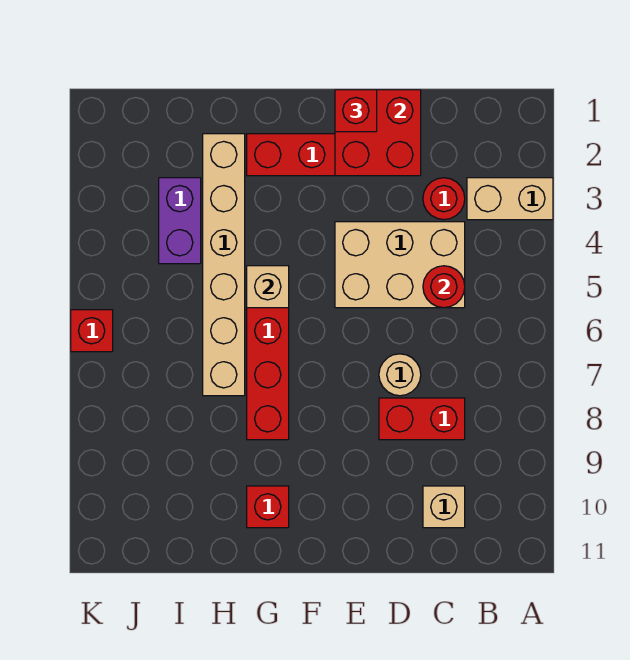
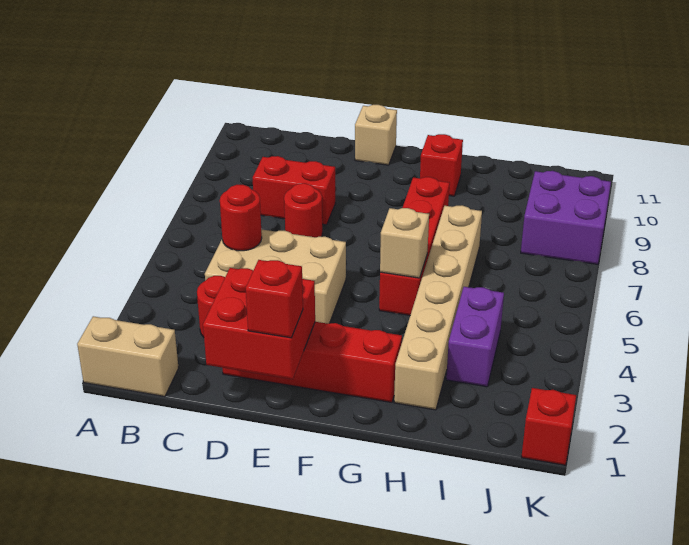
tan 1x2 brick [467,178,553,220] -> tan 1x2 brick moved to [77,316,179,397]
tan 1x1 brick [423,486,465,528] -> tan 1x1 brick moved to [355,105,397,165]
tan 1x1 round brick [379,354,421,396] -> red 1x1 round brick [284,183,322,237]
none -> purple 2x2 brick [521,171,611,264]
red 1x1 brick [71,310,113,352] -> red 1x1 brick moved to [521,388,576,465]

